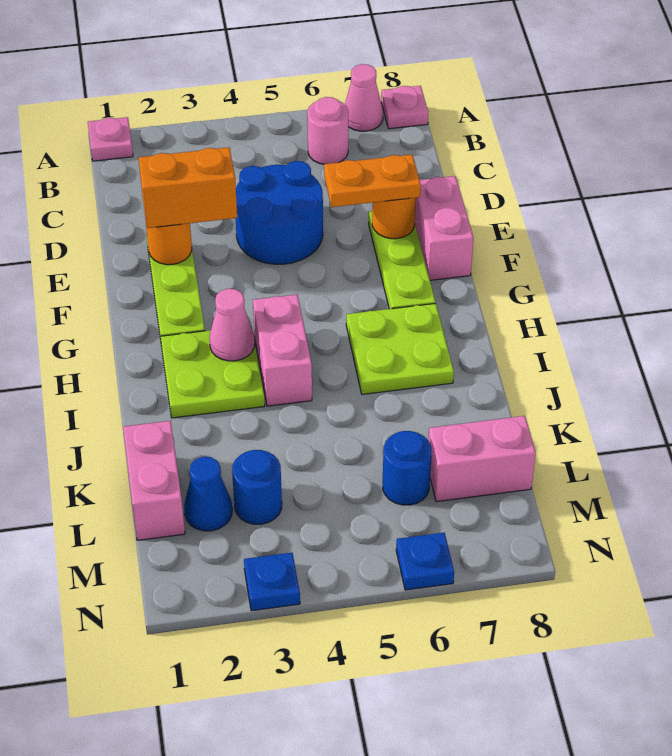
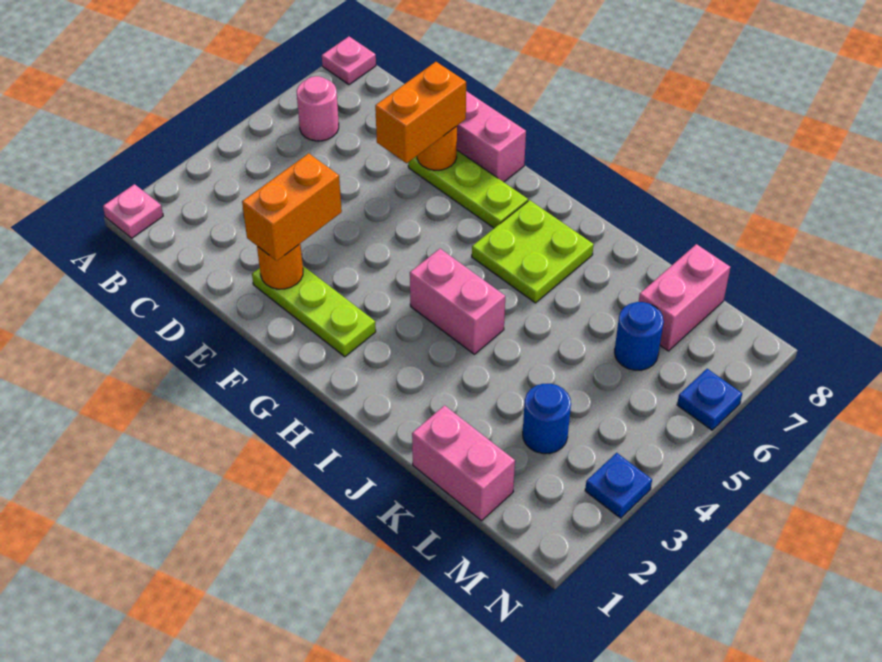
pink 1x1 cone [345,64,383,131] -> none
blue 2x2 round brick [236,161,323,264] -> none
orange 1x2 plate [324,154,421,207] -> orange 1x2 brick [375,62,466,163]
lime 2x2 plate [161,325,265,418] -> none
pink 1x1 cone [210,289,255,361] -> none
blue 1x1 cone [184,457,232,531] -> none

